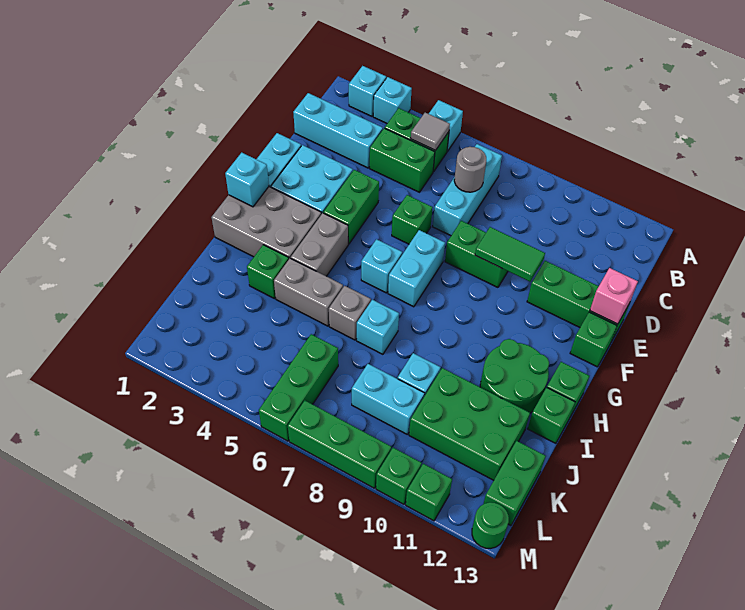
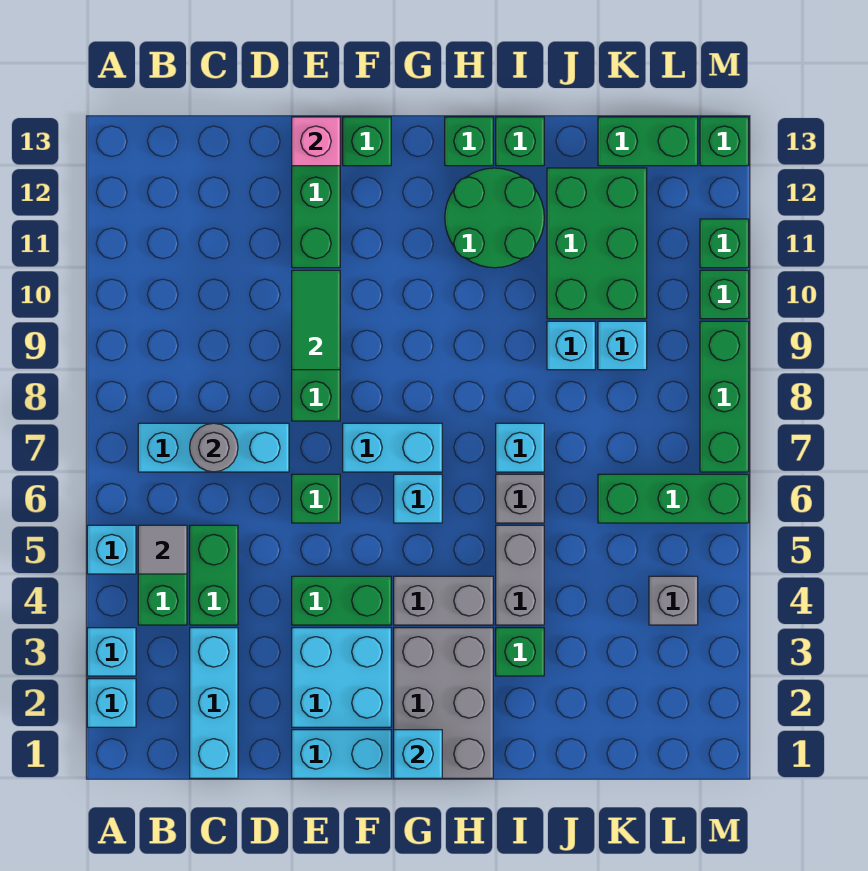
cyan 1x2 brick [352,364,425,435] -> cyan 1x1 brick [598,321,647,370]
none -> grey 1x1 brick [649,576,698,625]
green 1x1 round brick [472,502,509,548] -> green 1x1 brick [700,117,749,166]

